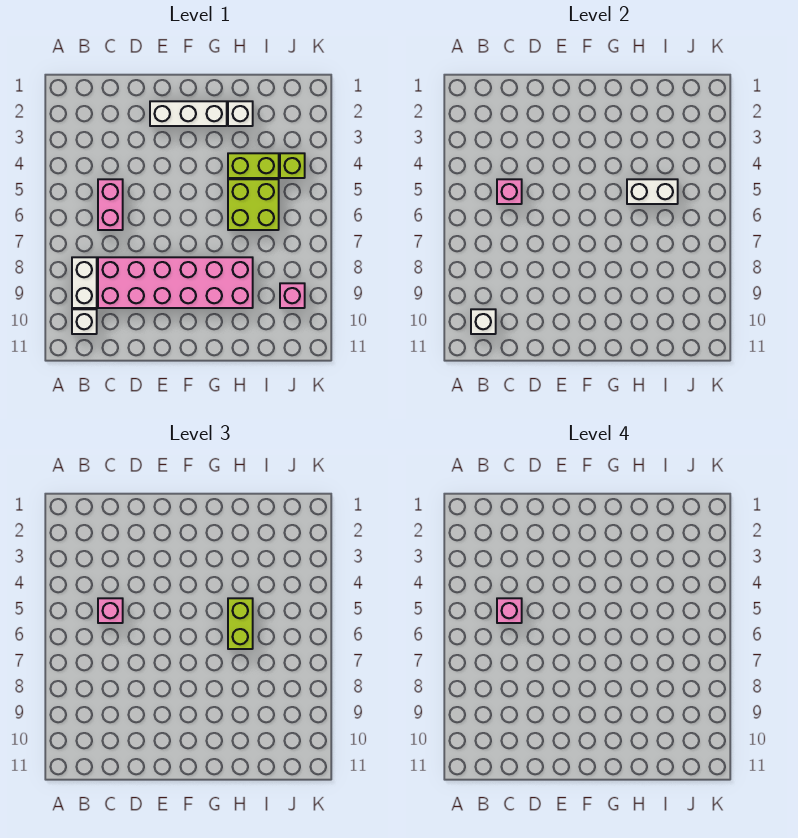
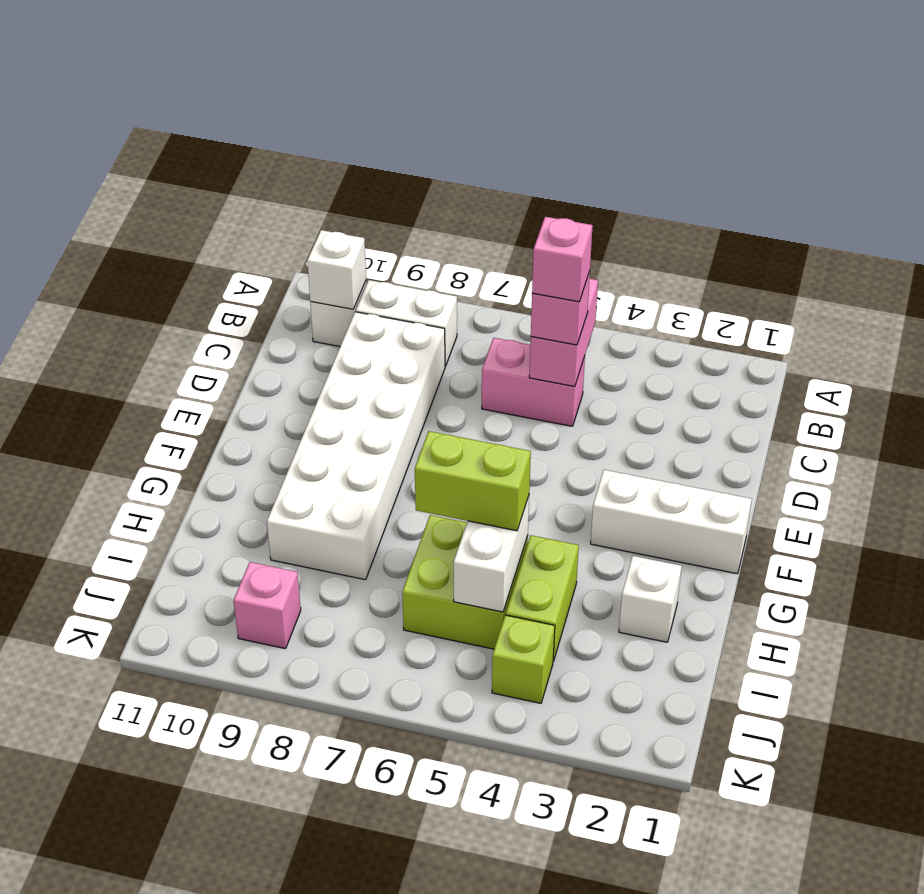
pink 1x1 brick [497,179,522,204] -> pink 1x2 brick [529,279,598,387]
pink 2x6 brick [98,257,253,308] -> white 2x6 brick [267,312,445,580]
white 1x3 brick [150,101,227,126] -> white 1x3 brick turned to [591,470,752,574]

